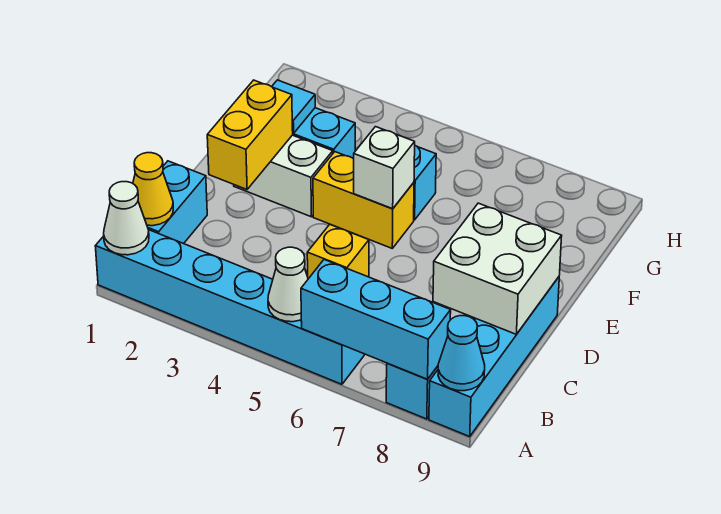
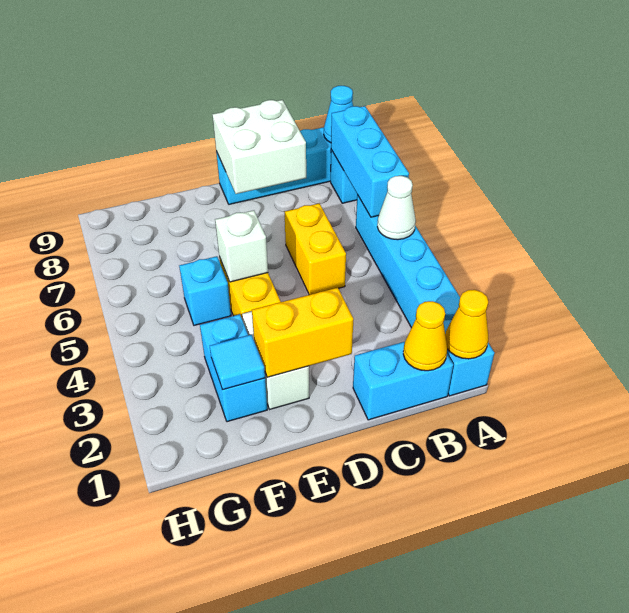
white 1x1 cone [104,182,149,255] -> yellow 1x1 cone [445,290,488,359]
yellow 1x1 brick [307,225,369,279] -> yellow 1x2 brick [285,203,346,295]

